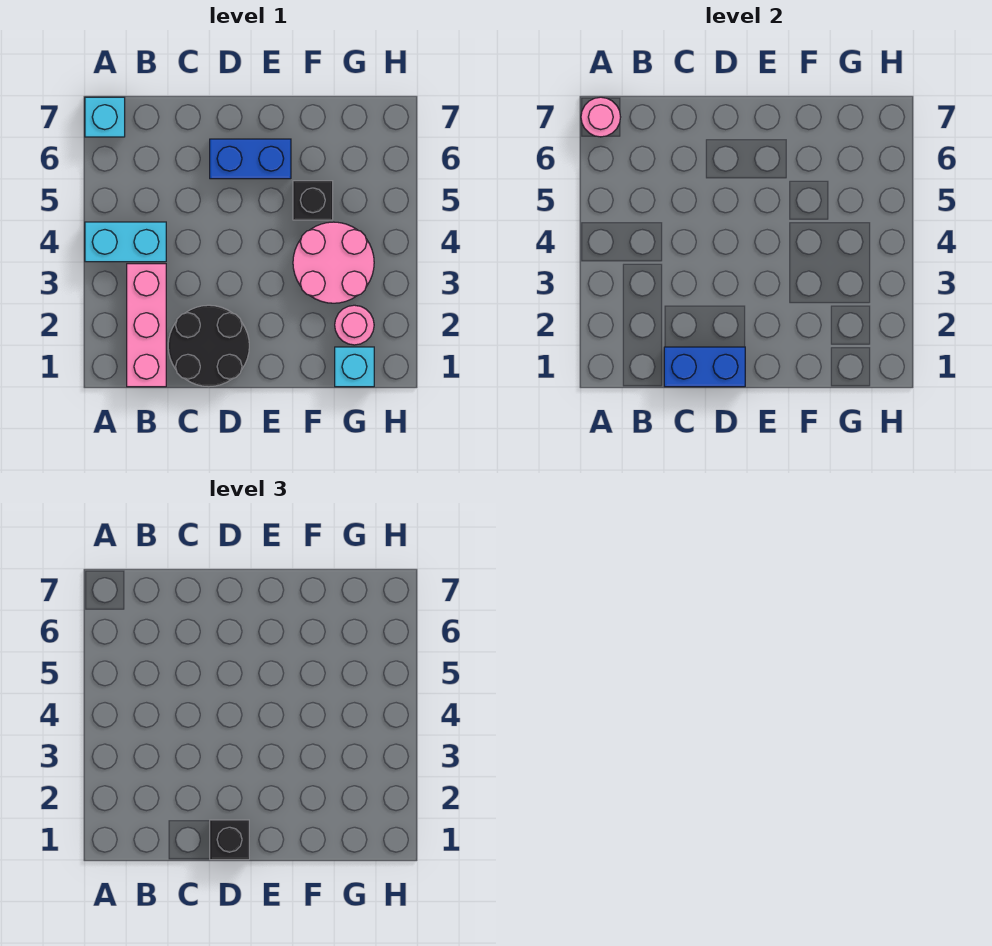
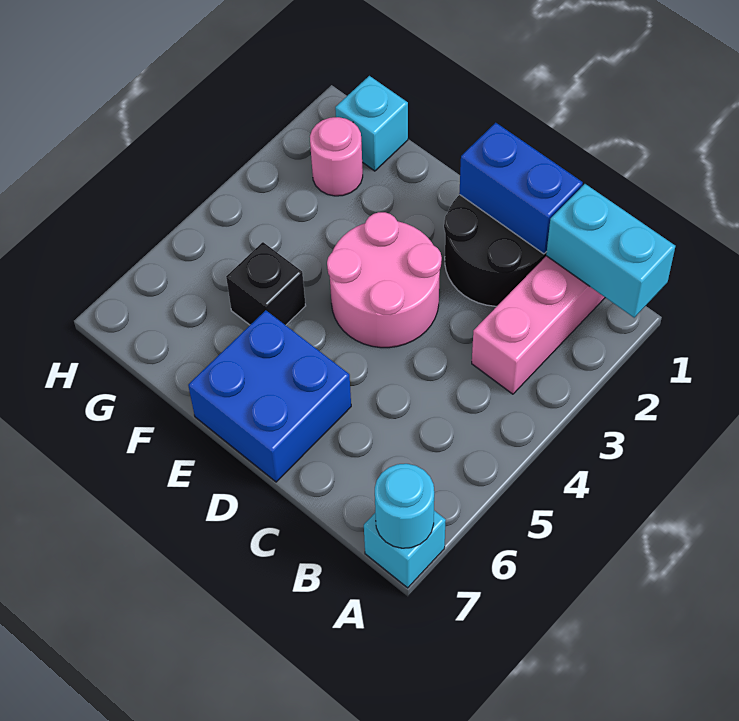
cyan 1x2 brick [85,222,166,262] -> cyan 1x2 brick moved to [546,184,675,318]
pink 1x1 round brick [581,97,621,137] -> cyan 1x1 round brick [375,464,434,548]
black 1x1 brick [210,820,249,860] -> none
blue 1x2 brick [210,139,291,179] -> blue 2x2 brick [188,310,351,482]
pink 2x2 round brick [293,222,374,303] -> pink 2x2 round brick moved to [327,212,442,348]

